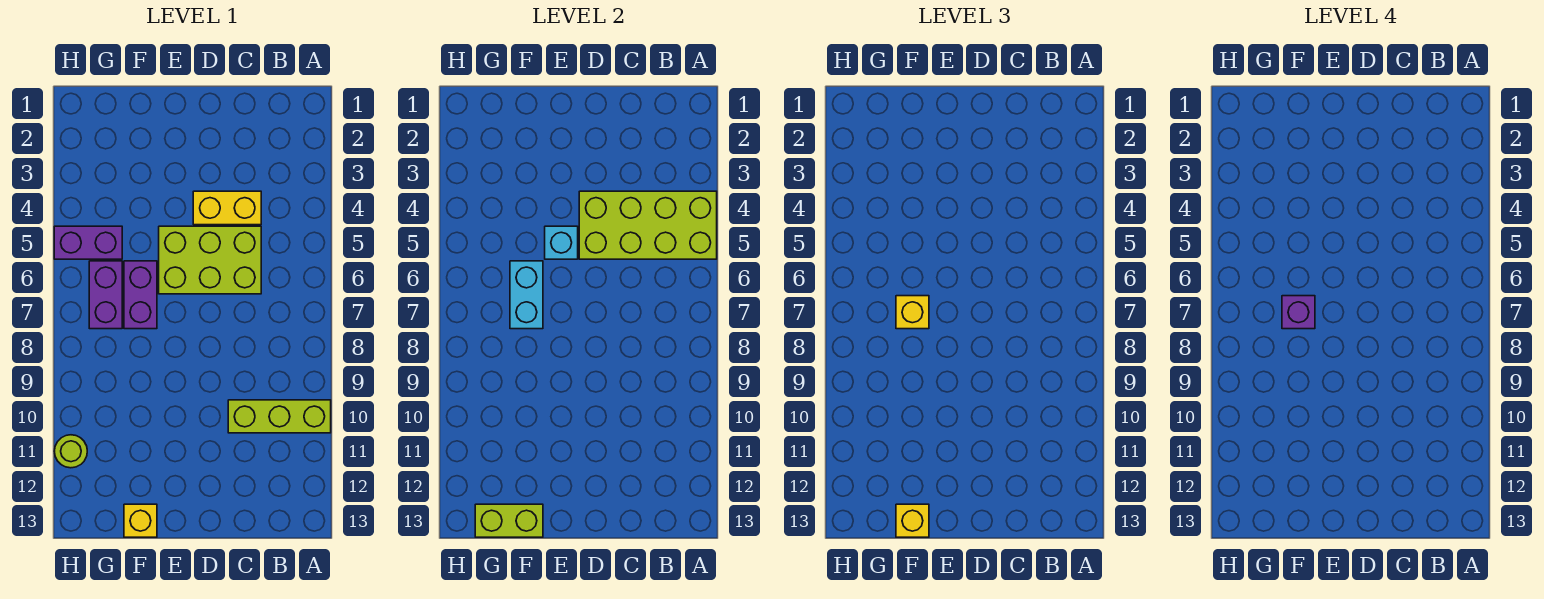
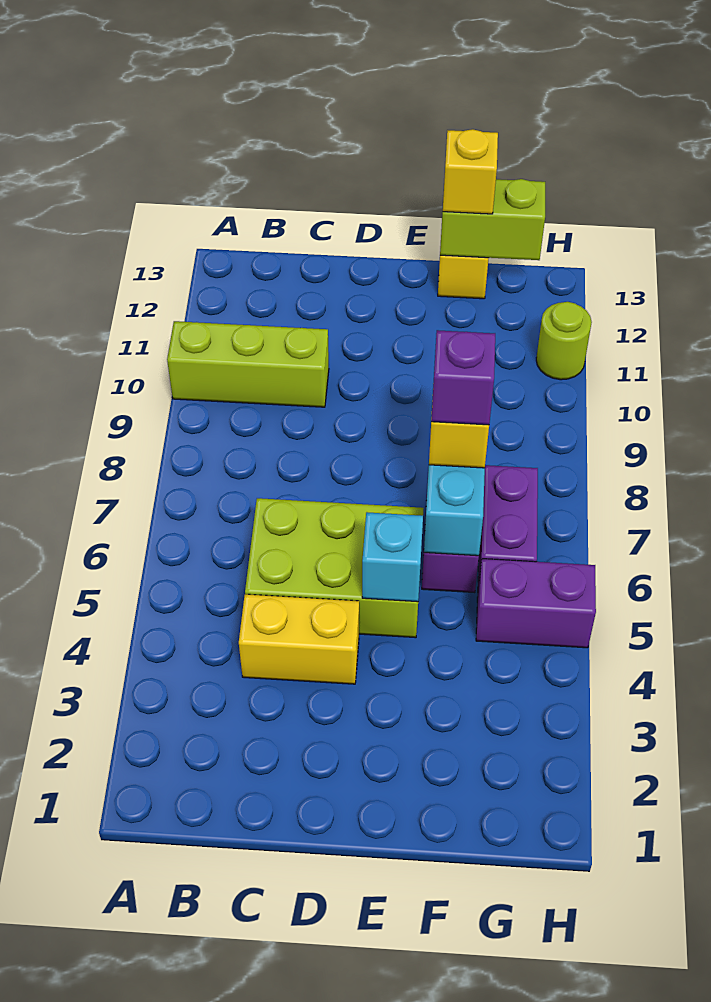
lime 2x4 brick [579,191,717,259] -> none

